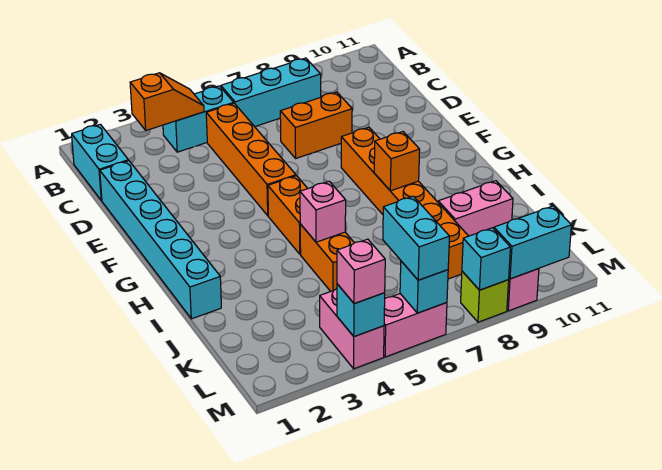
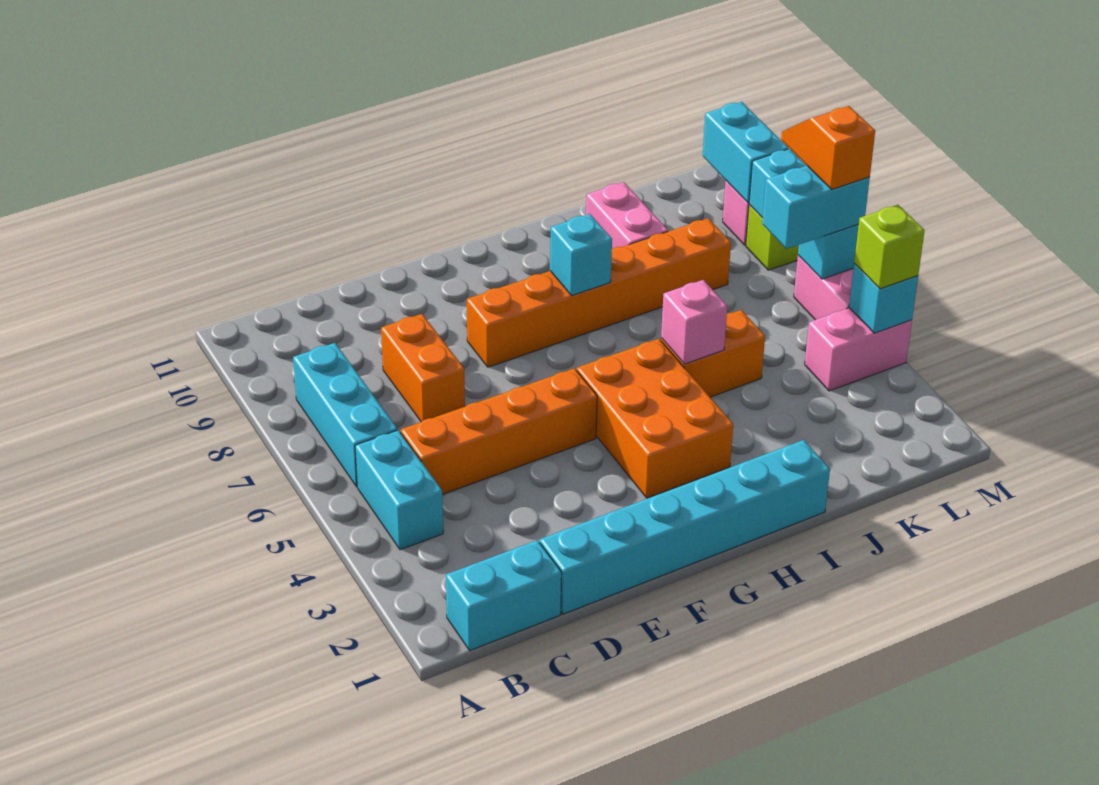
orange 1x2 slope [130,73,204,130] -> orange 1x2 slope moved to [781,106,875,189]
orange 1x2 brick [268,176,308,254] -> orange 2x3 brick [577,339,733,498]
orange 1x1 brick [374,132,420,191] -> cyan 1x1 brick [550,214,612,296]
pink 1x1 brick [337,239,385,304] -> lime 1x1 brick [854,205,925,289]

